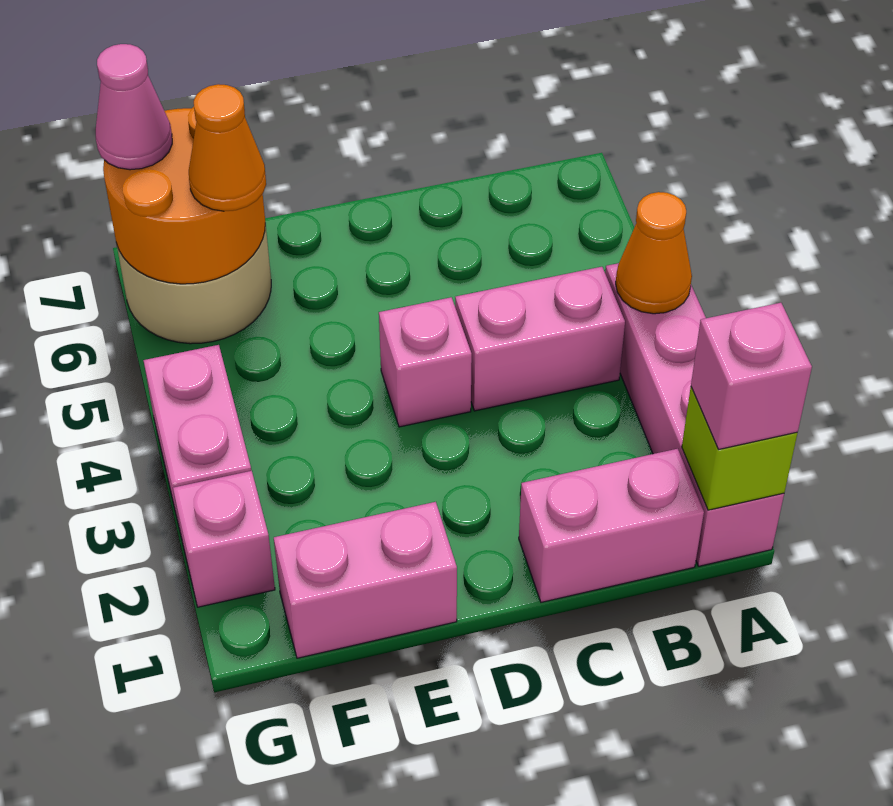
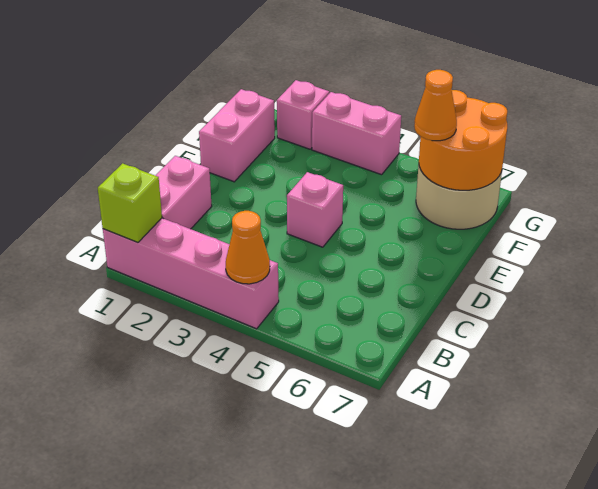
pink 1x1 brick [691,303,812,449] -> none
pink 1x2 brick [455,267,625,411] -> none
pink 1x1 cone [96,44,172,170] -> none

